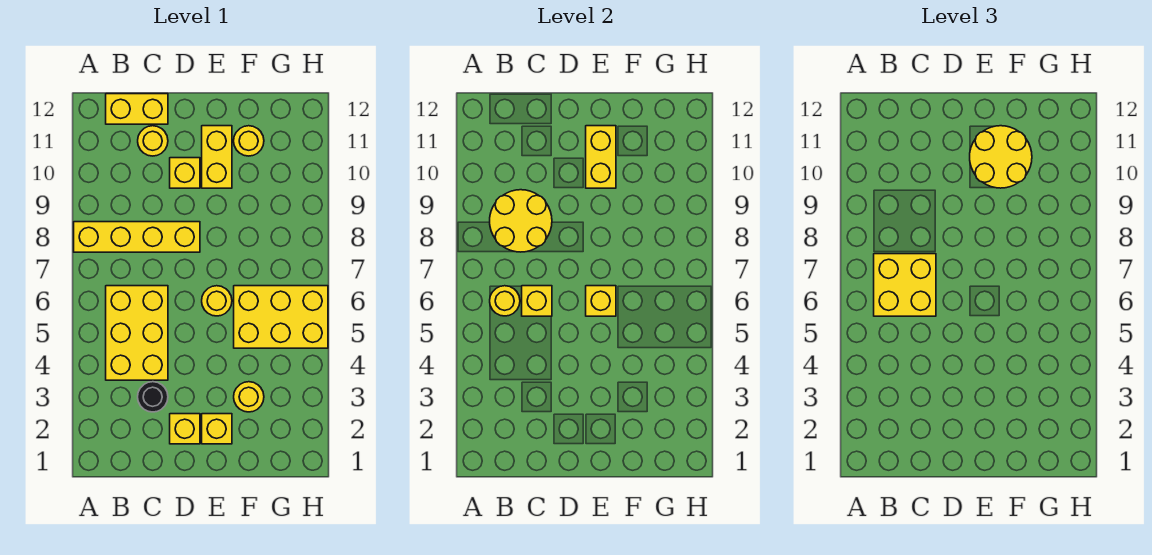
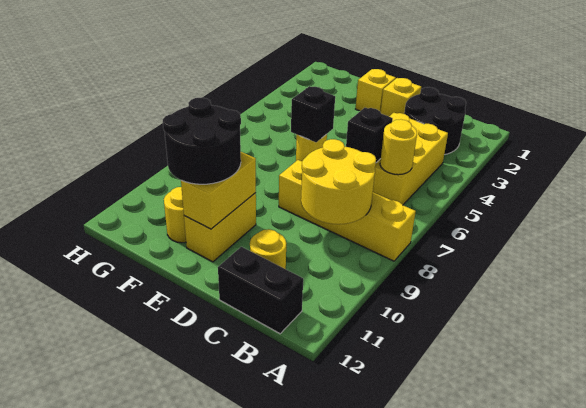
yellow 2x2 brick [874,254,936,316] -> none
yellow 1x2 brick [106,94,168,124] -> black 1x2 brick [218,247,303,334]
black 1x1 round brick [138,382,168,412] -> black 2x2 round brick [404,87,466,155]
yellow 1x1 brick [522,286,552,316] -> black 1x1 brick [346,108,393,163]
yellow 1x1 brick [170,158,200,188] -> none
yellow 1x1 brick [586,286,616,316] -> black 1x1 brick [291,86,335,142]
yellow 2x2 round brick [970,126,1032,188] -> black 2x2 round brick [163,98,241,184]
yellow 1x1 round brick [234,382,264,412] -> none
yellow 2x3 brick [234,286,328,348] -> none

